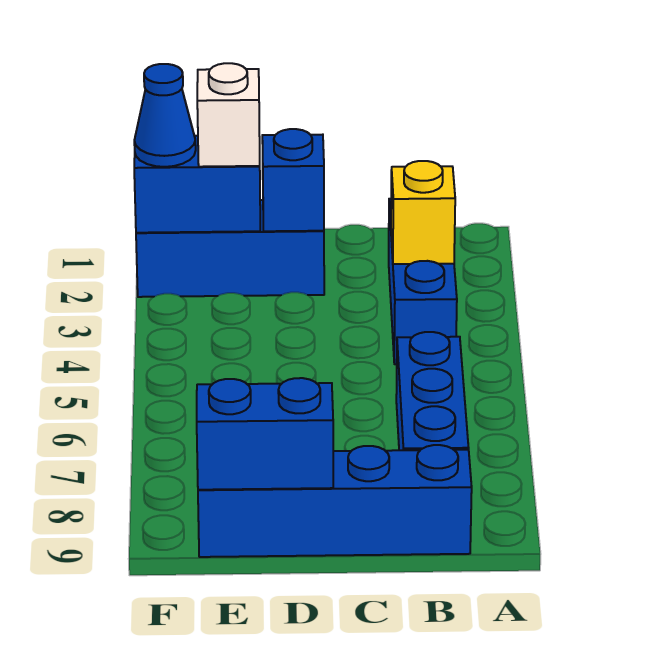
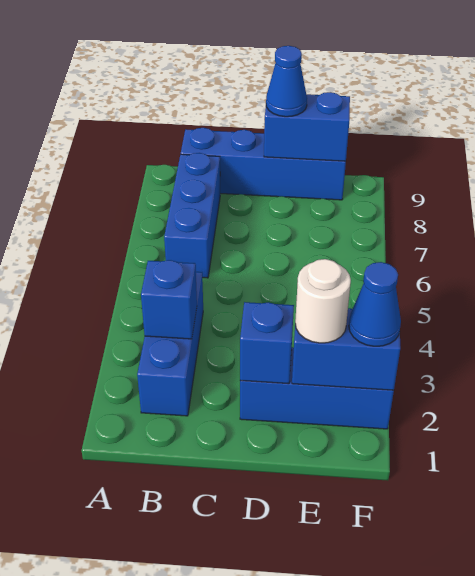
yellow 1x1 brick [391,161,455,264] -> blue 1x1 brick [141,260,197,339]
none -> blue 1x1 cone [266,46,307,117]
white 1x1 brick [197,63,260,167] -> white 1x1 round brick [295,259,351,343]

